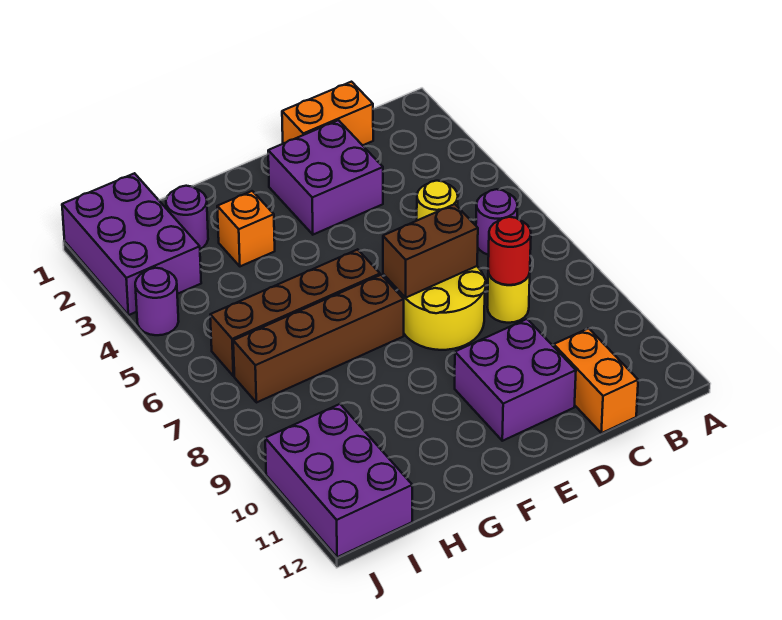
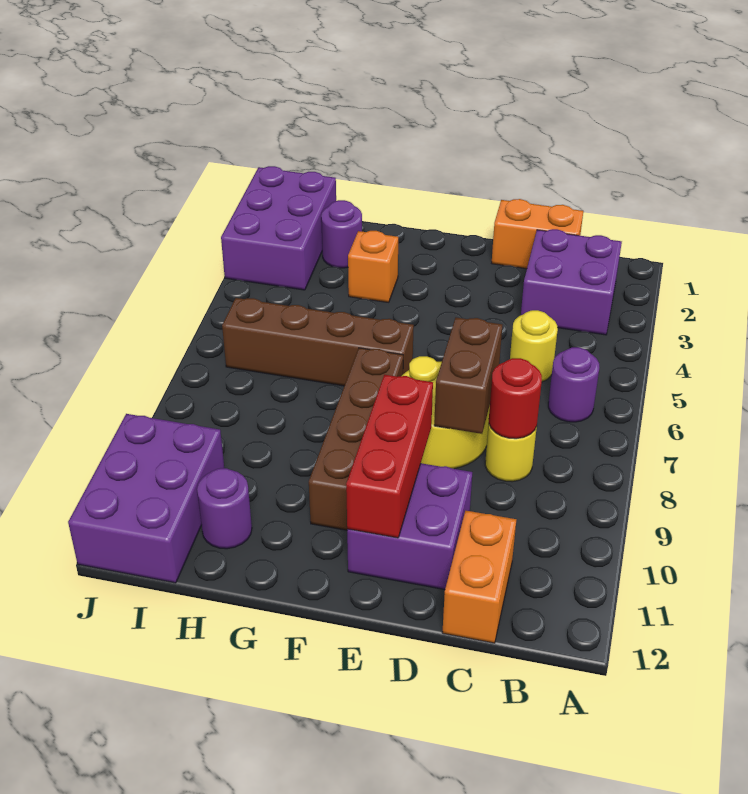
purple 2x2 brick [268,120,383,235] -> purple 2x2 brick moved to [521,229,622,335]
brown 1x2 brick [383,204,478,298] -> brown 1x2 brick turned to [434,318,502,434]
none -> red 1x3 brick [346,375,433,538]
brown 1x4 brick [233,275,404,403] -> brown 1x4 brick turned to [309,348,403,530]
purple 1x1 round brick [135,268,179,335] -> purple 1x1 round brick moved to [197,468,252,549]

